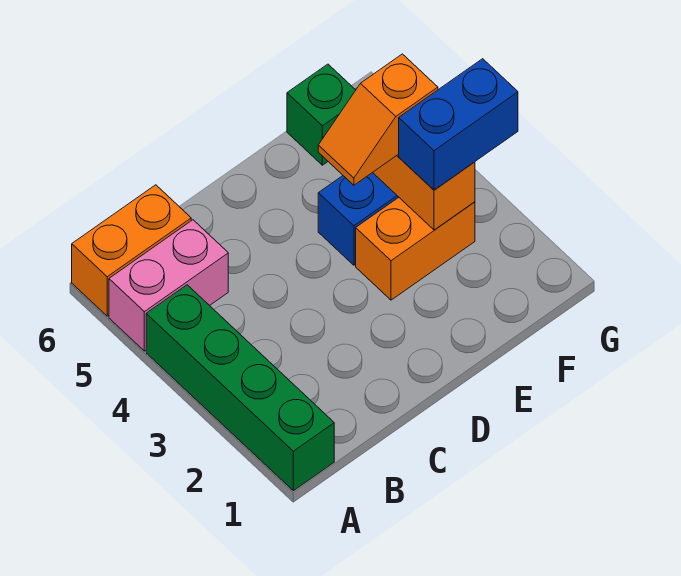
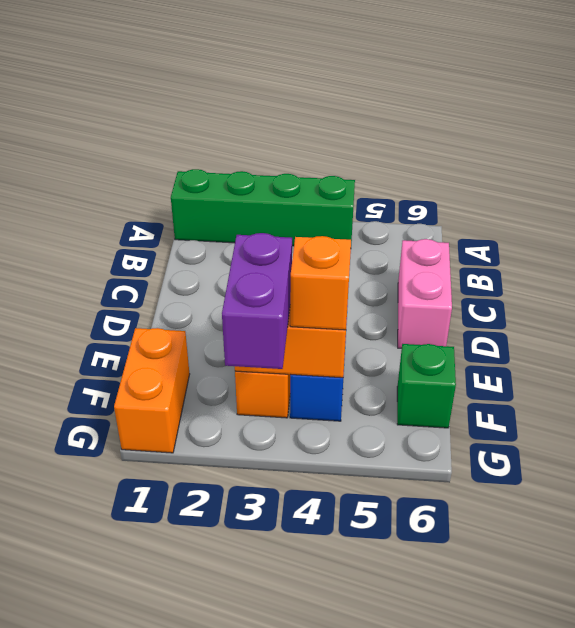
pink 1x2 brick [109,220,228,351] -> pink 1x2 brick moved to [398,239,452,348]
orange 1x2 brick [72,185,191,316] -> orange 1x2 brick moved to [114,328,190,453]
blue 1x2 brick [399,59,518,190] -> purple 1x2 brick [222,233,292,369]

